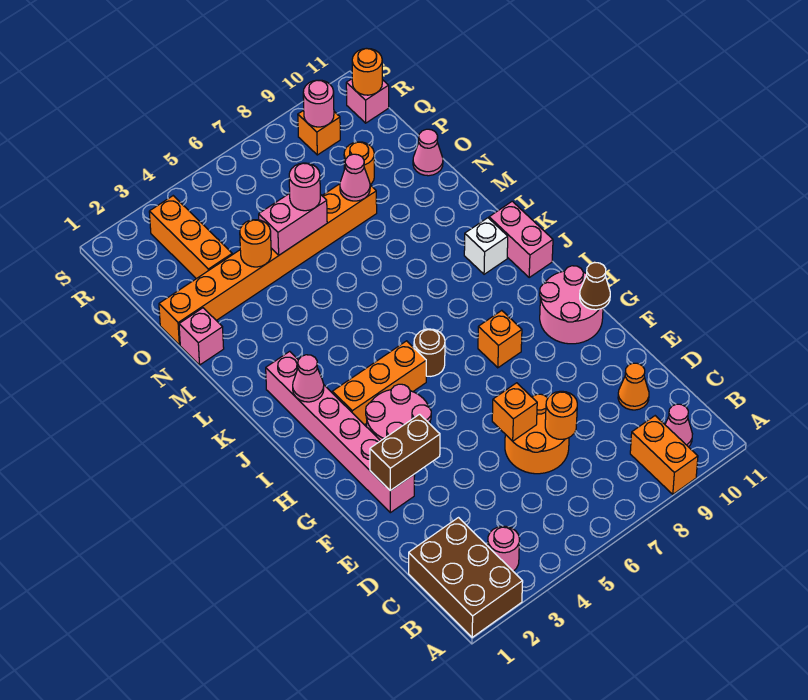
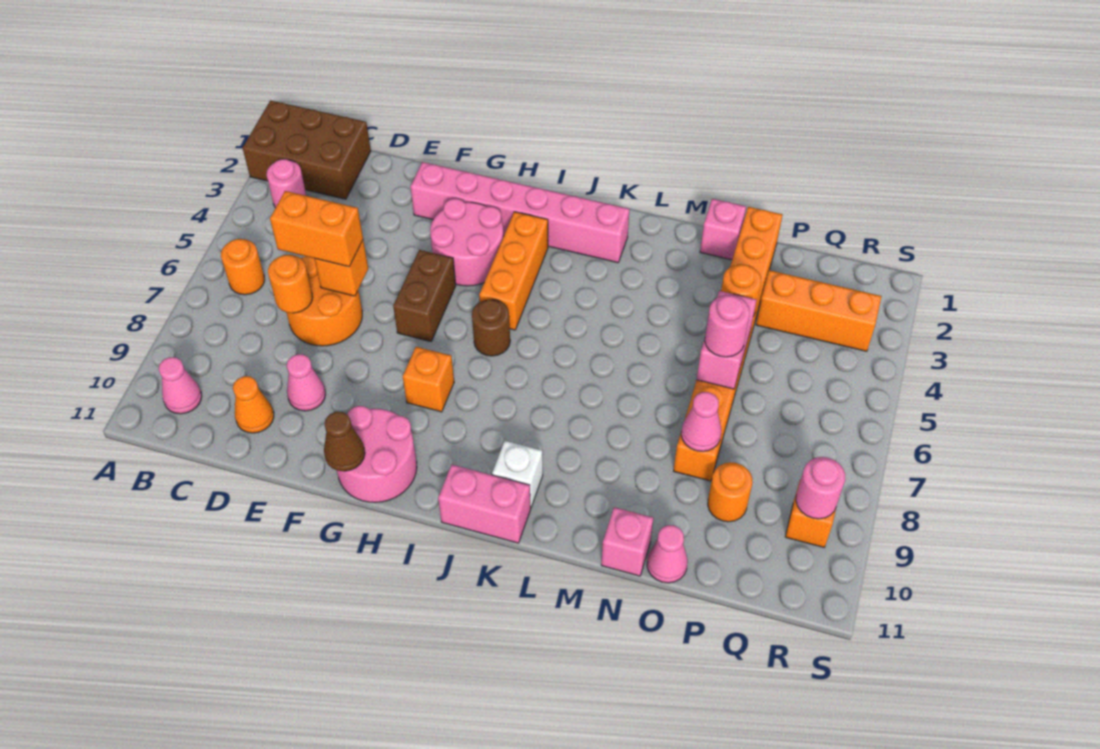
orange 1x2 brick [630,416,698,494] -> orange 1x2 brick moved to [270,191,363,267]
brown 1x2 brick [370,414,440,491] -> brown 1x2 brick moved to [393,250,456,342]
pink 1x1 cone [293,355,324,402] -> pink 1x1 cone moved to [287,354,325,411]
pink 1x1 brick [346,79,389,123] -> pink 1x1 brick moved to [601,507,653,576]
orange 1x1 round brick [352,48,382,95] -> orange 1x1 round brick moved to [221,239,265,295]

